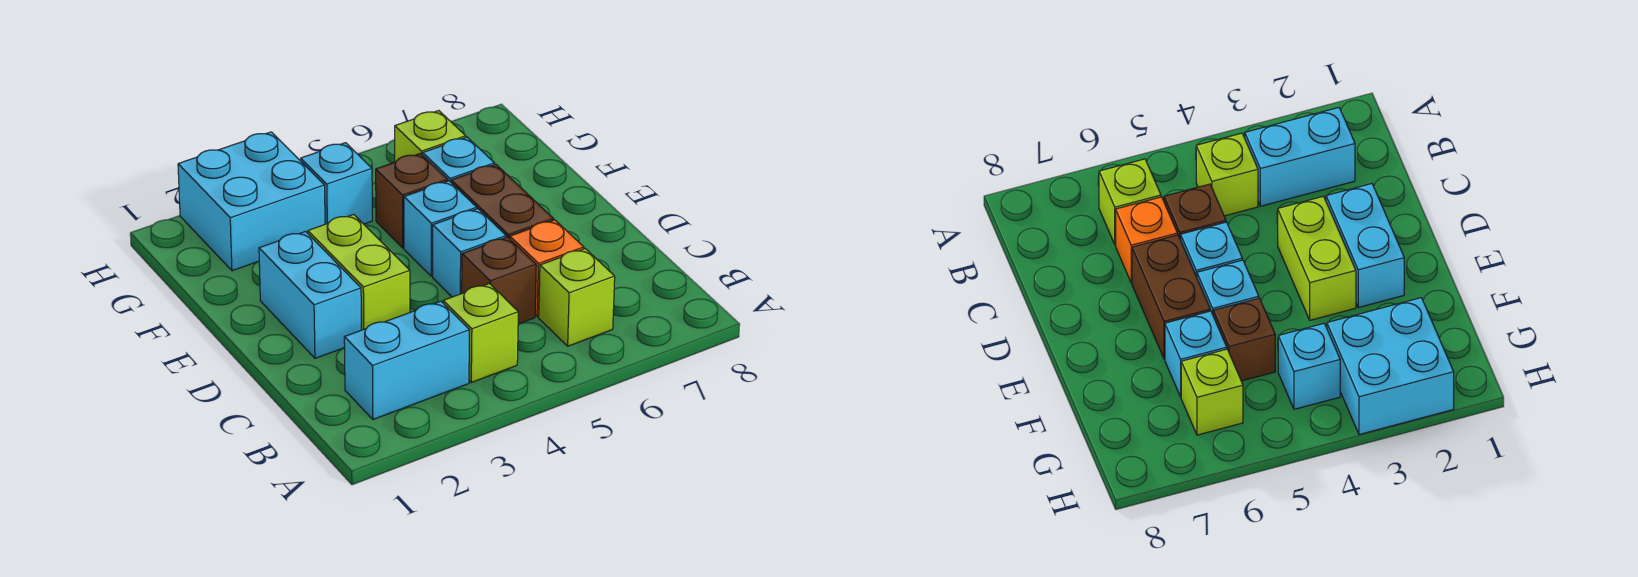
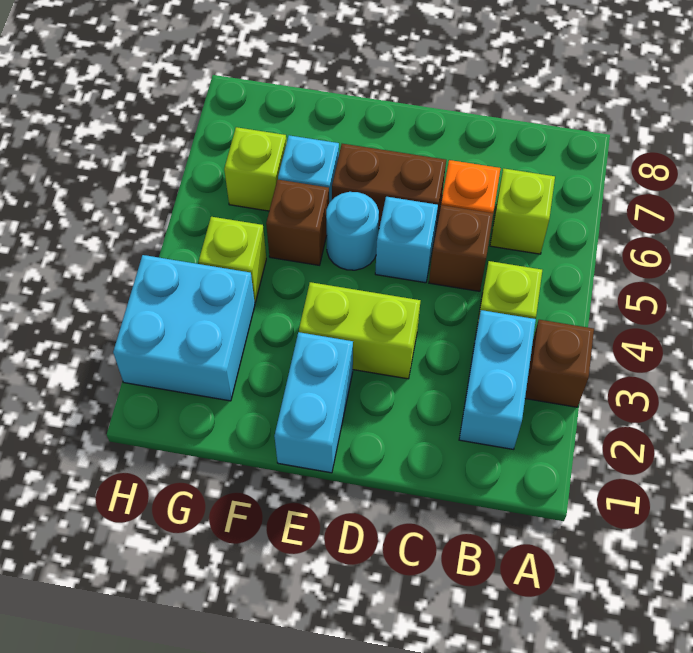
none -> brown 1x1 brick [525,320,594,407]
cyan 1x2 brick [259,231,361,358] -> cyan 1x2 brick turned to [274,332,353,473]
cyan 1x1 brick [404,181,477,276] -> cyan 1x1 round brick [326,192,379,270]
cyan 1x1 brick [301,143,372,224] -> lime 1x1 brick [198,217,266,303]

